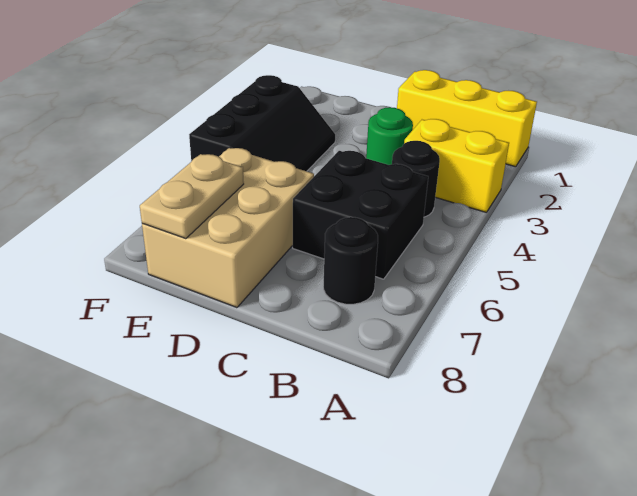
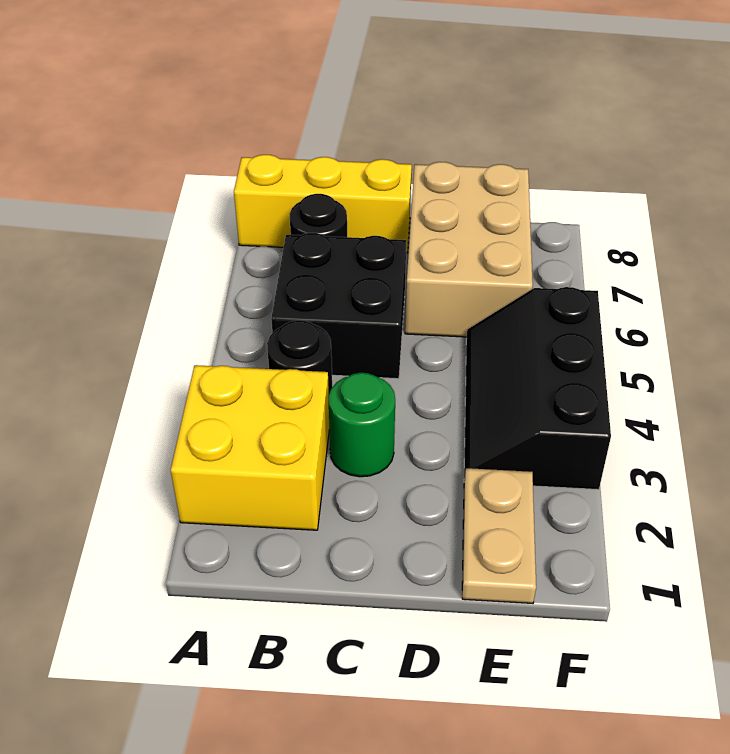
yellow 1x3 brick [397,70,537,167] -> yellow 1x3 brick moved to [234,155,412,253]
yellow 1x2 brick [404,119,509,212] -> yellow 2x2 brick [171,365,329,530]
tan 1x2 plate [140,154,244,239] -> tan 1x2 plate moved to [462,468,536,603]

